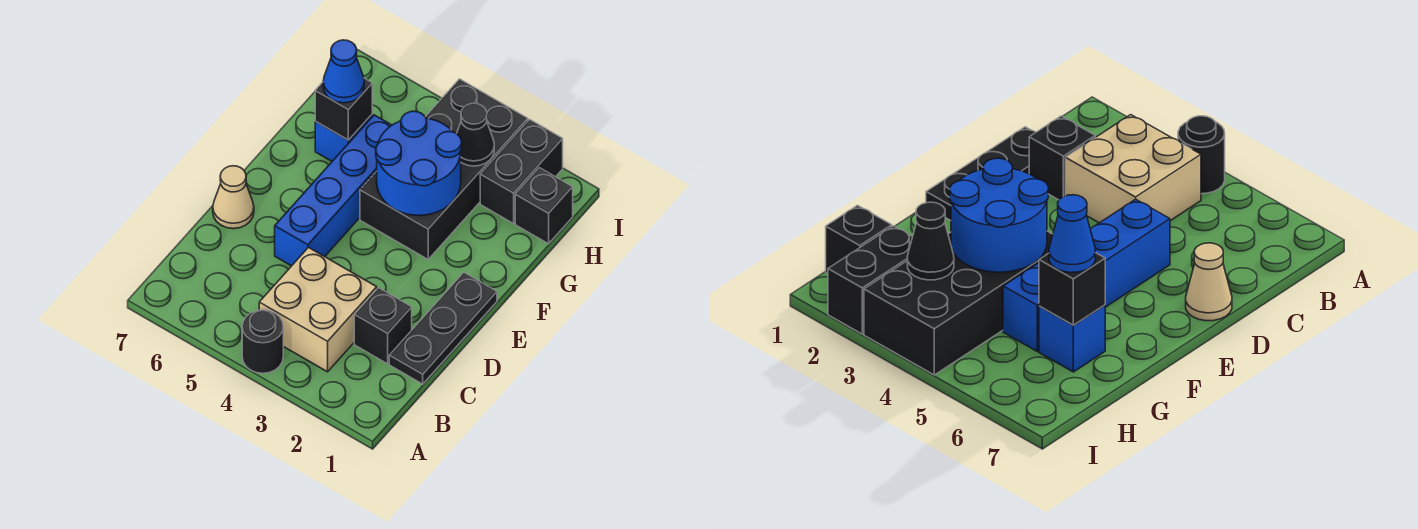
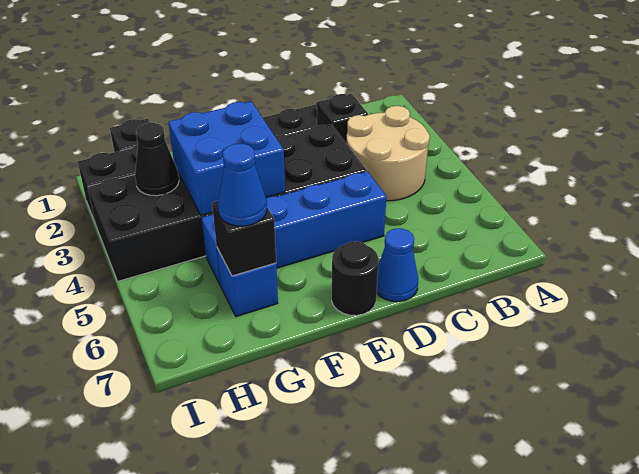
black 1x1 round brick [242,310,283,373] -> black 1x1 round brick moved to [332,241,378,316]
tan 2x2 brick [259,247,377,372] -> tan 2x2 round brick [347,106,430,201]
tan 1x1 cone [213,166,254,229] -> blue 1x1 cone [377,228,418,302]
black 2x4 brick [360,79,528,259] -> black 2x6 brick [88,124,367,281]
blue 2x2 round brick [376,111,462,215] -> blue 2x2 brick [168,101,285,215]

